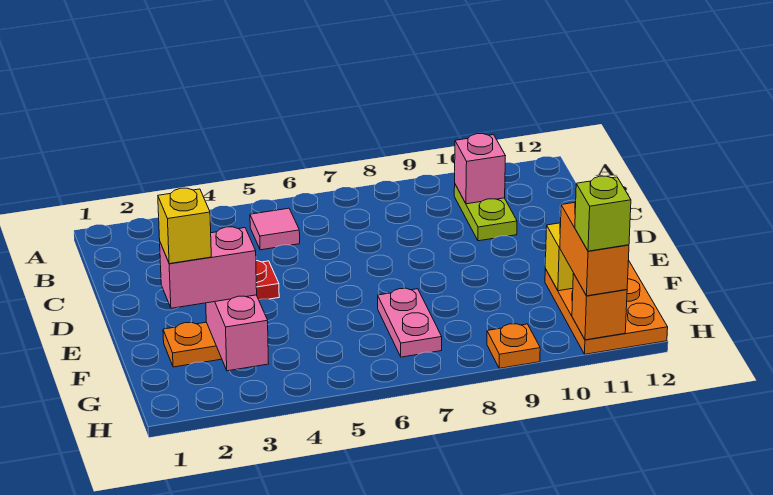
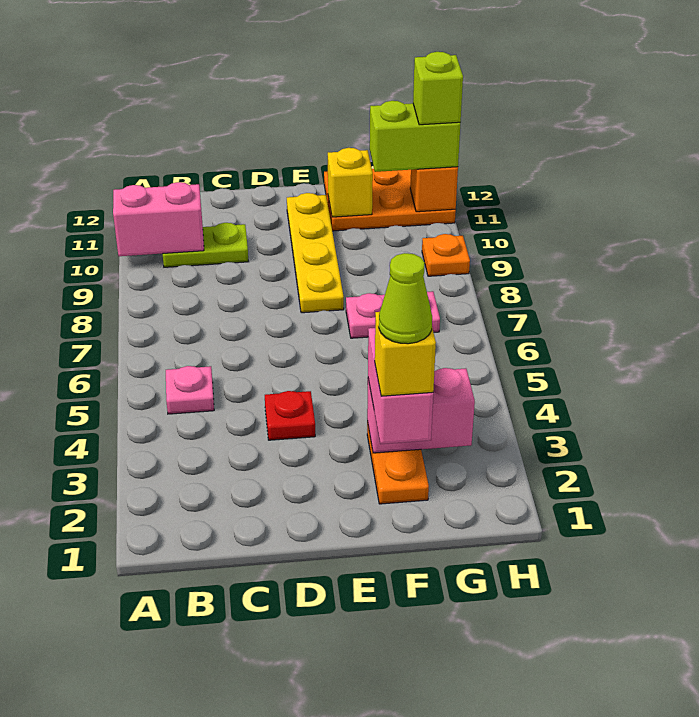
pink 1x1 tile [250,208,300,250] -> pink 1x1 plate [166,366,214,414]
pink 1x1 brick [455,134,505,204] -> pink 1x2 brick [113,182,204,256]
none -> yellow 1x4 plate [287,193,344,313]
none -> lime 1x1 cone [379,253,432,344]
orange 1x2 brick [560,202,629,296] -> lime 1x2 brick [370,101,460,172]

